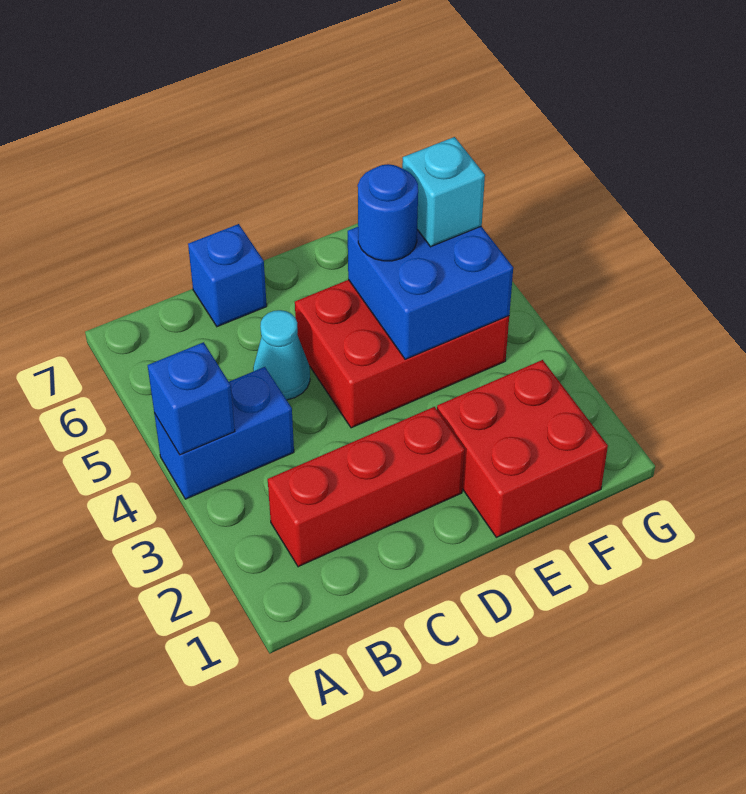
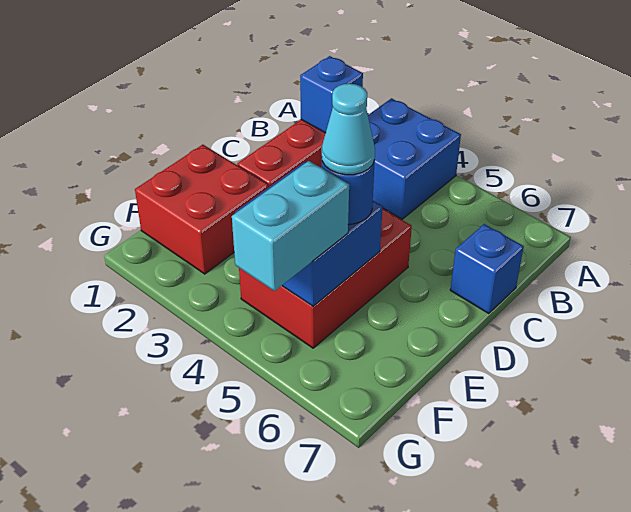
blue 1x2 brick [154,367,294,499] -> blue 2x2 brick [368,98,461,219]
blue 1x1 brick [148,342,235,455] -> blue 1x1 brick moved to [300,56,363,133]
cyan 1x1 cone [253,310,310,400] -> cyan 1x1 cone moved to [322,84,375,175]
cyan 1x1 brick [402,137,485,247] -> cyan 1x2 brick [232,161,349,291]

